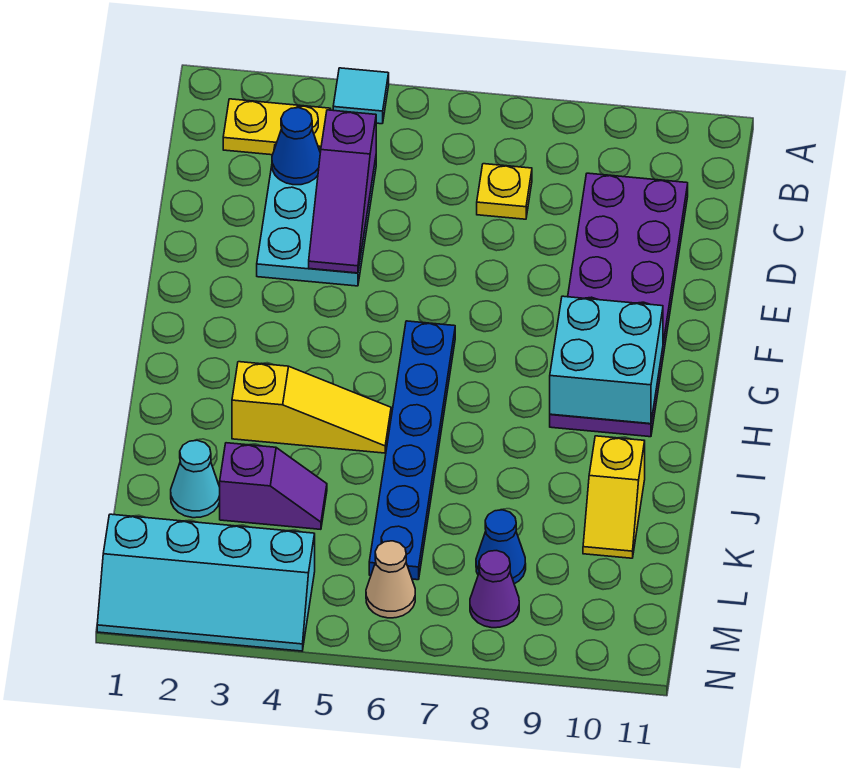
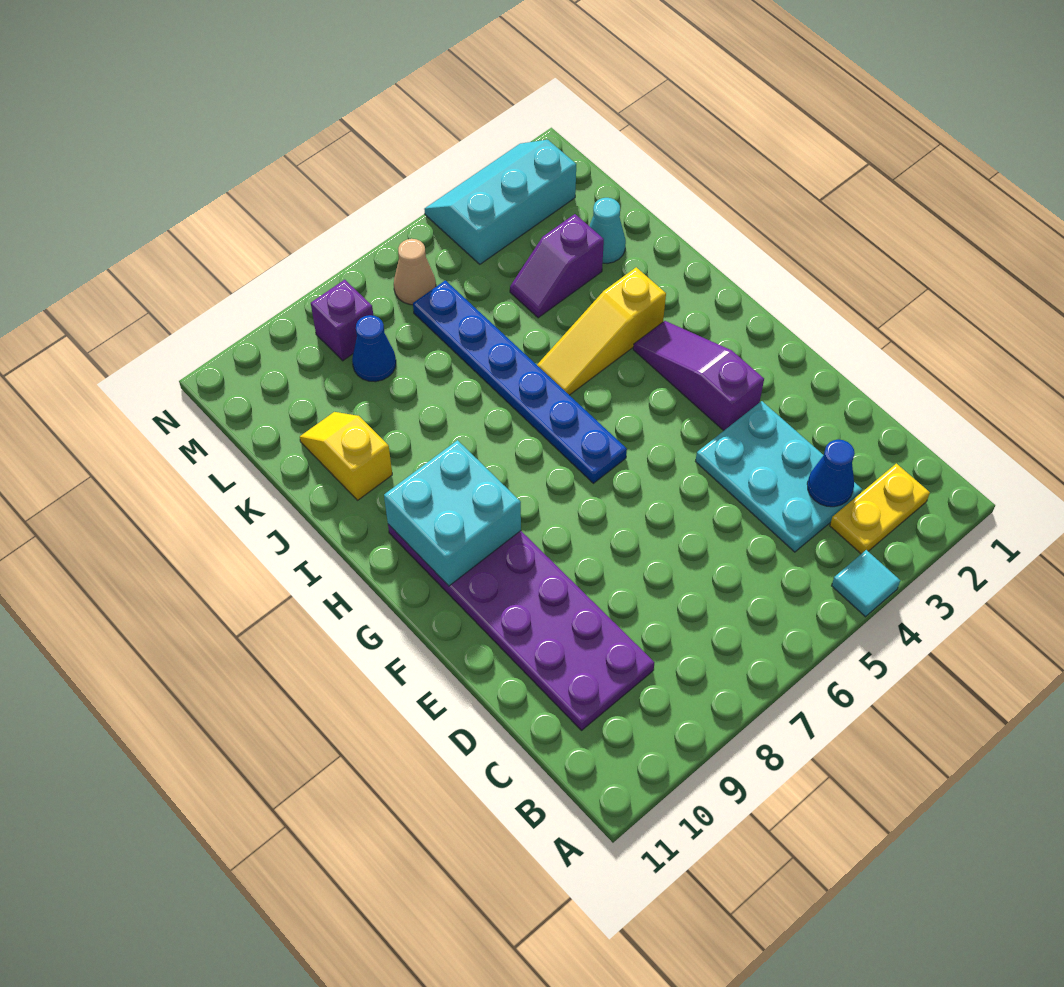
purple 1x3 slope [309,110,376,273] -> purple 1x3 slope moved to [633,321,764,431]
yellow 1x1 plate [477,164,532,219] -> none
cyan 2x4 slope [97,514,315,651] -> cyan 2x3 slope [424,140,576,264]
purple 1x1 cone [470,551,519,628] -> purple 1x1 brick [311,280,373,361]

